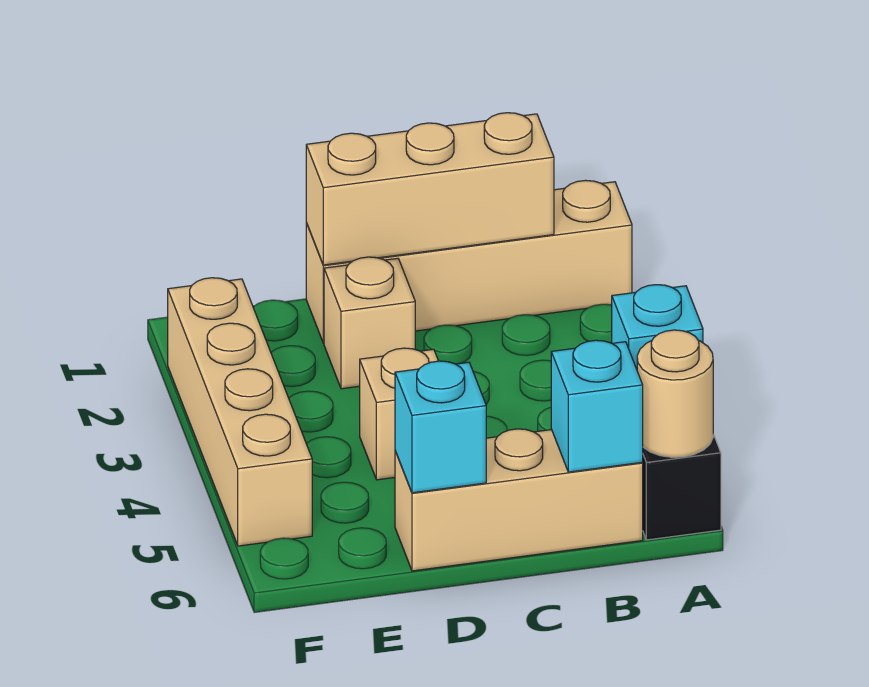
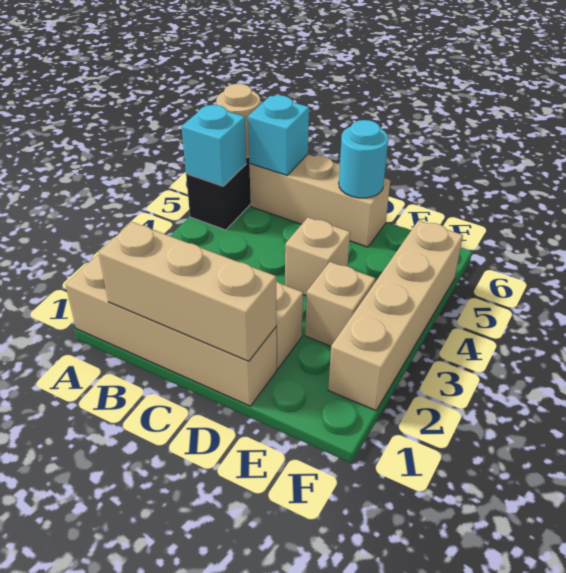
cyan 1x1 brick [395,361,486,493] -> cyan 1x1 round brick [339,120,388,198]
none -> tan 1x1 brick [305,262,375,346]

